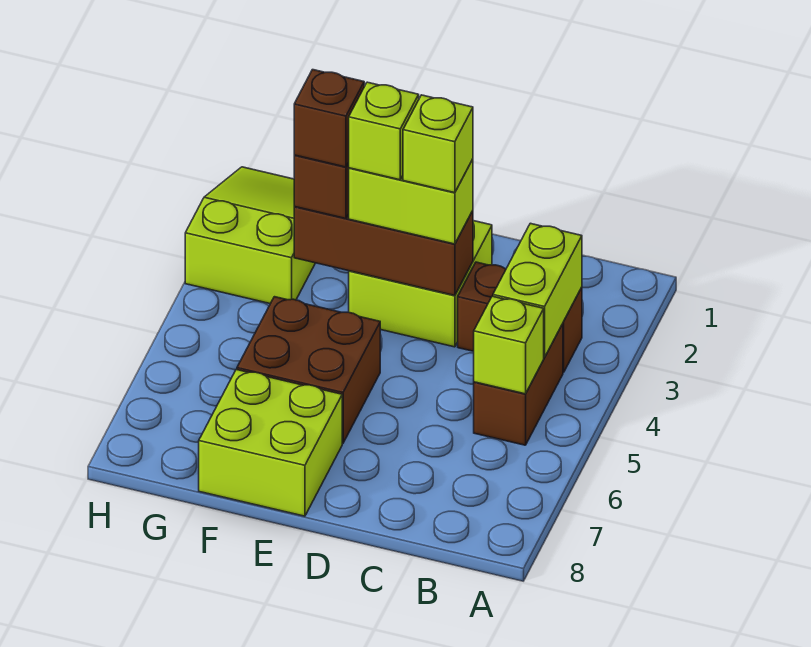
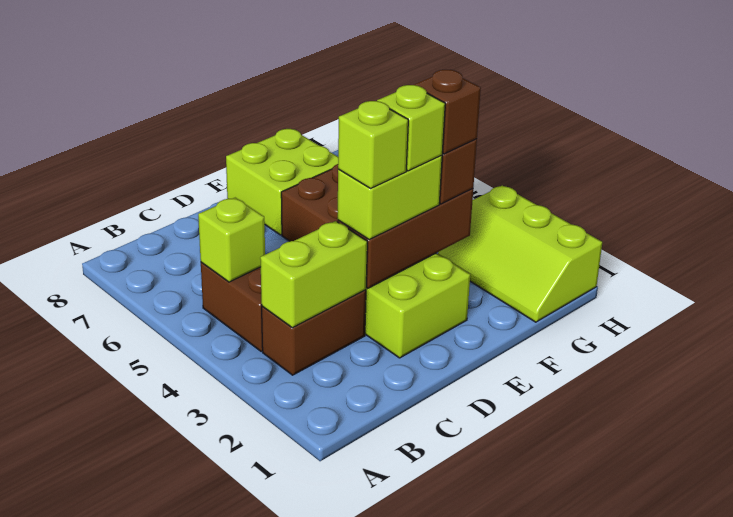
lime 1x2 brick [493,223,582,357] -> lime 1x2 brick turned to [260,221,367,328]
lime 2x3 slope [185,167,315,304] -> lime 2x3 slope turned to [438,186,602,322]

